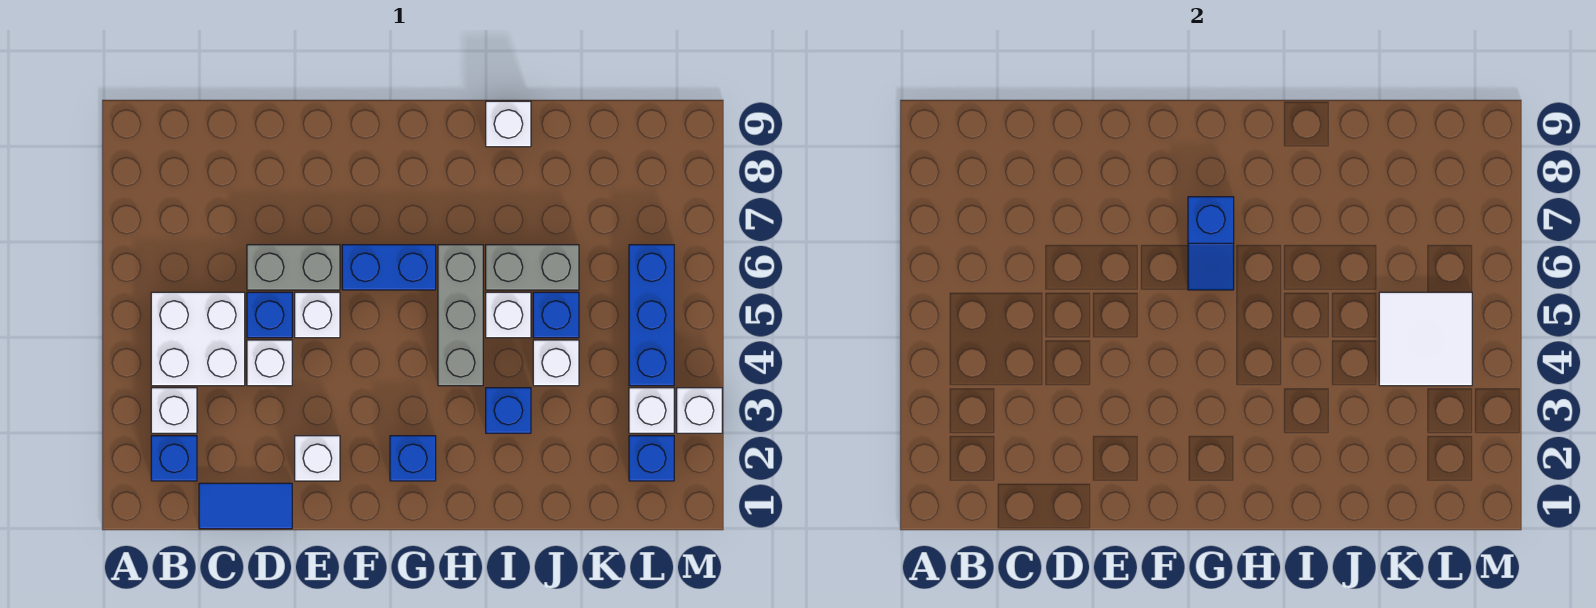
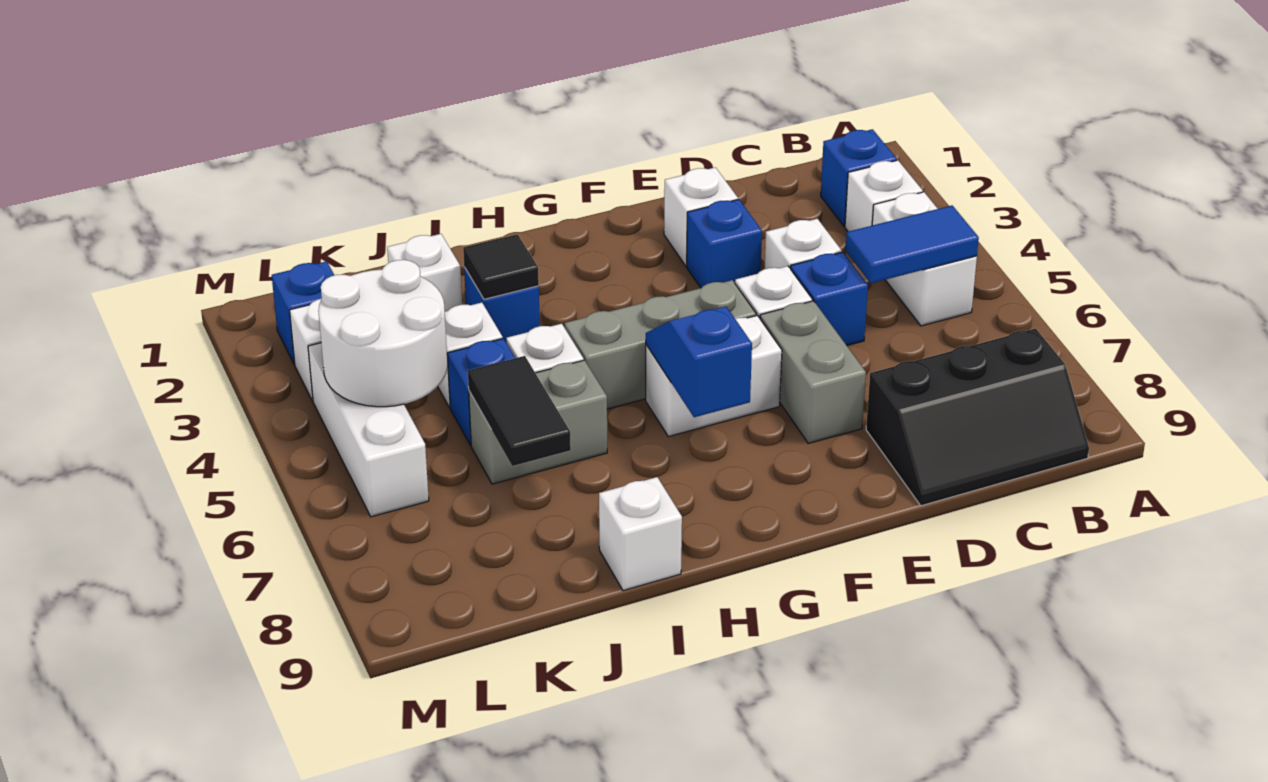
white 2x2 brick [151,292,245,386] -> white 1x2 brick [872,192,977,326]
none -> black 2x3 slope [866,328,1089,506]
blue 1x2 tile [199,483,292,529] -> blue 1x2 tile moved to [846,206,979,283]
grey 1x2 brick [247,245,340,290] -> grey 1x2 brick turned to [760,301,866,443]
blue 1x2 brick [342,245,436,290] -> white 1x2 brick [646,315,782,437]
blue 1x1 brick [390,436,436,481] -> blue 1x1 brick moved to [687,199,762,288]
grey 1x3 brick [438,245,483,386] -> grey 1x3 brick turned to [565,280,756,409]
none -> black 1x1 tile [463,234,539,299]
none -> black 1x2 tile [468,356,571,466]
white 2x2 tile [1379,292,1472,386] -> white 2x2 round brick [318,260,447,407]
blue 1x3 brick [629,245,674,386] -> white 1x3 brick [308,343,429,517]
white 1x1 brick [677,388,722,433] -> white 1x1 brick moved to [387,234,462,312]

